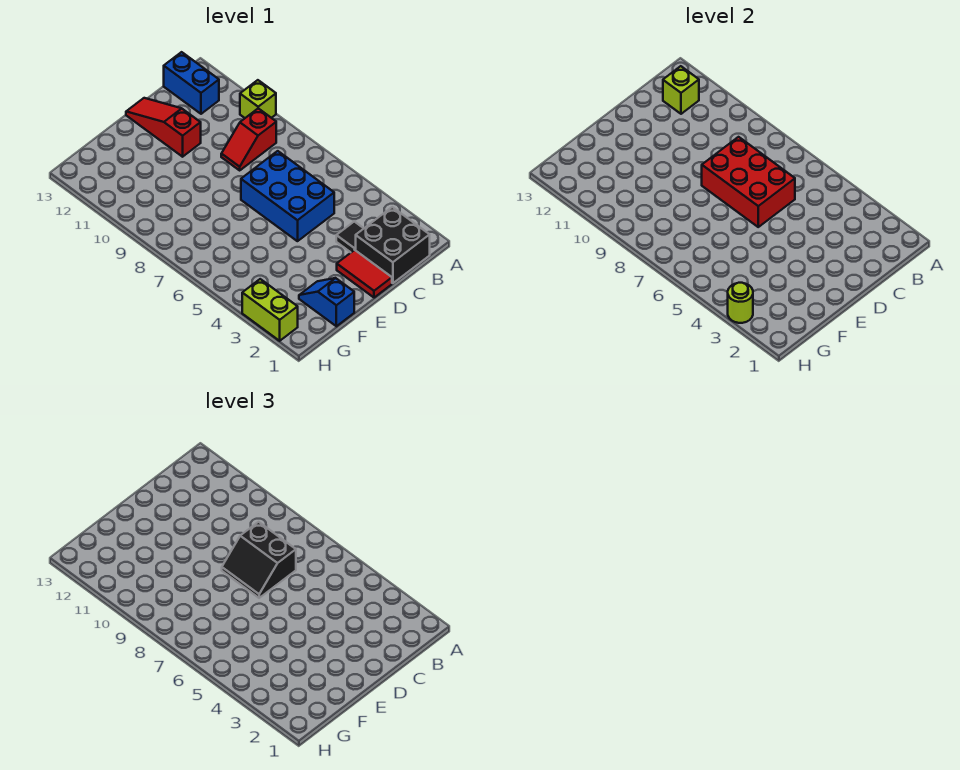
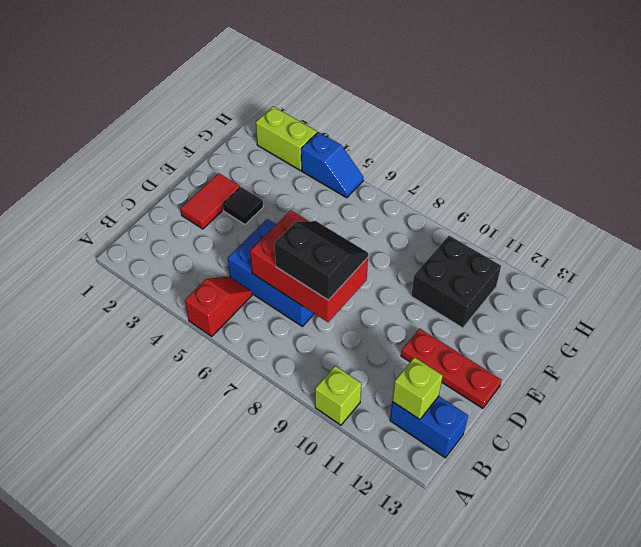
black 2x2 brick [356,207,430,283] -> black 2x2 brick moved to [411,236,501,328]
red 1x2 slope [221,108,276,170] -> red 1x2 slope moved to [185,277,252,336]
black 1x1 tile [336,222,364,252] -> black 1x1 tile moved to [223,187,263,224]
red 1x2 tile [337,250,392,298] -> red 1x2 tile turned to [181,173,240,229]
red 1x3 slope [126,98,201,157] -> red 1x3 plate [401,329,501,408]
blue 1x2 slope [299,278,354,326] -> blue 1x2 slope moved to [301,132,363,198]
lime 1x1 round brick [728,283,753,323] -> none

